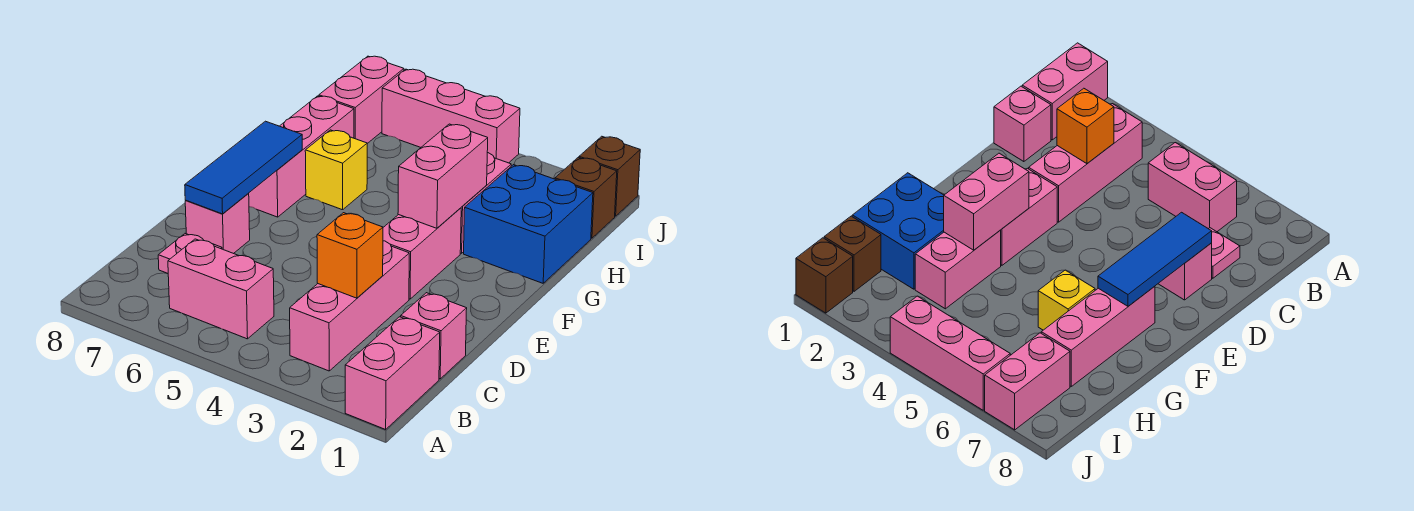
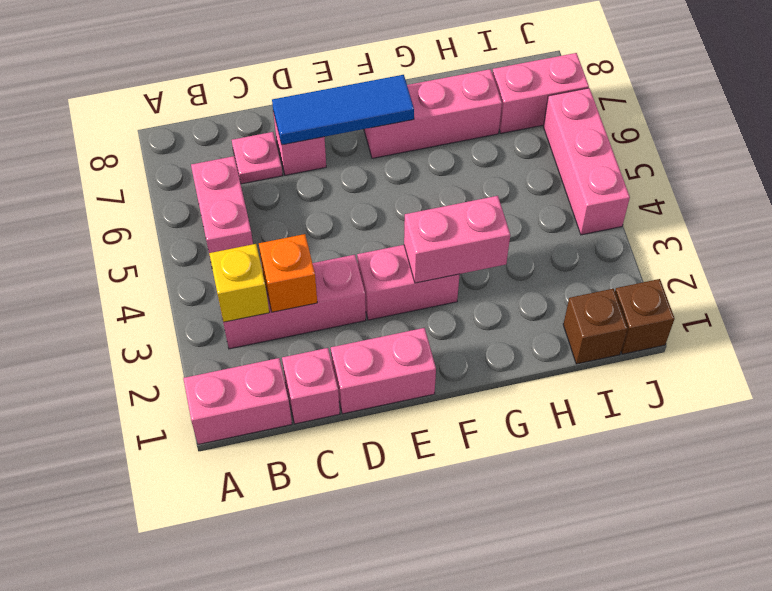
blue 2x2 brick [464,165,593,283] -> none
pink 1x2 brick [915,230,1001,309] -> pink 1x2 brick moved to [331,328,436,414]
yellow 1x1 brick [305,130,367,210] -> yellow 1x1 brick moved to [209,244,269,322]

